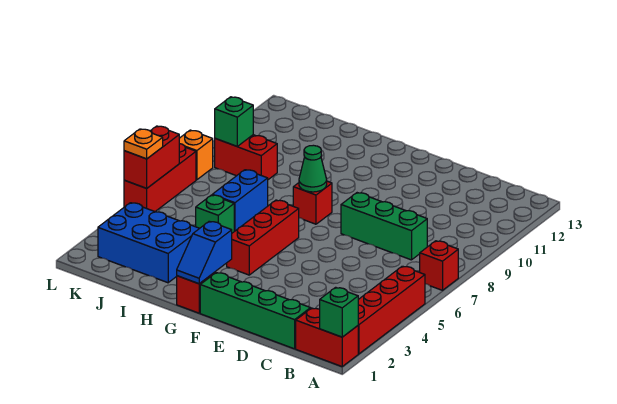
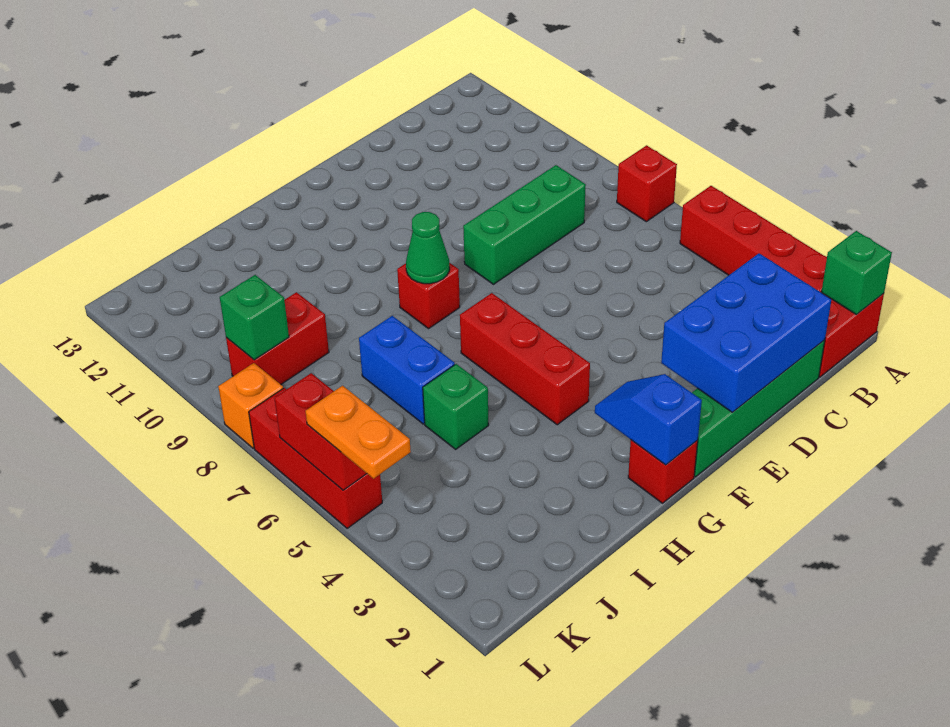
blue 1x2 slope [177,221,232,284] -> blue 1x2 slope turned to [595,374,702,465]
blue 2x3 brick [98,203,200,283] -> blue 2x3 brick moved to [661,253,831,412]
orange 1x1 plate [124,129,163,159] -> orange 1x2 plate [305,386,411,479]

